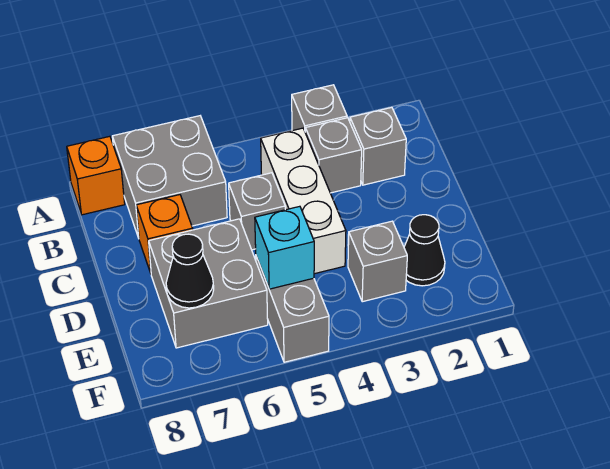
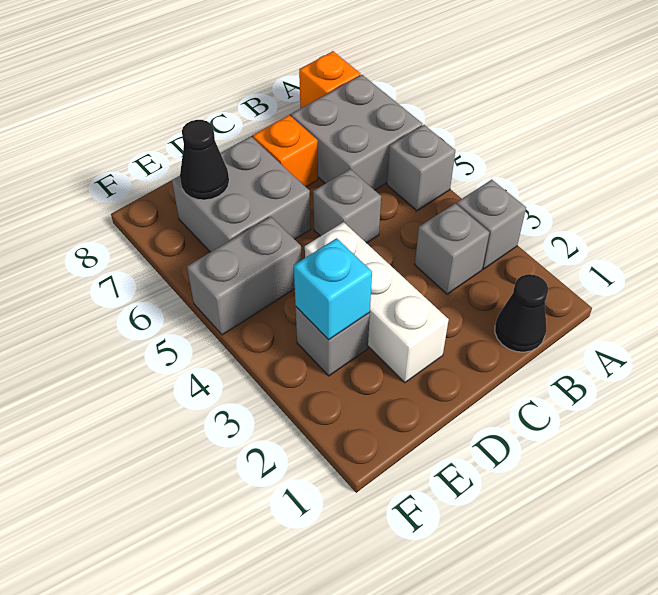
grey 1x1 brick [350,107,406,185] -> grey 1x1 brick moved to [387,125,455,211]
white 1x3 brick [261,128,346,274] -> white 1x3 brick turned to [305,222,449,383]
black 1x1 cone [404,215,445,286] -> black 1x1 cone moved to [495,274,548,352]
cyan 1x1 brick [255,206,314,289] -> cyan 1x1 brick moved to [294,238,372,340]

